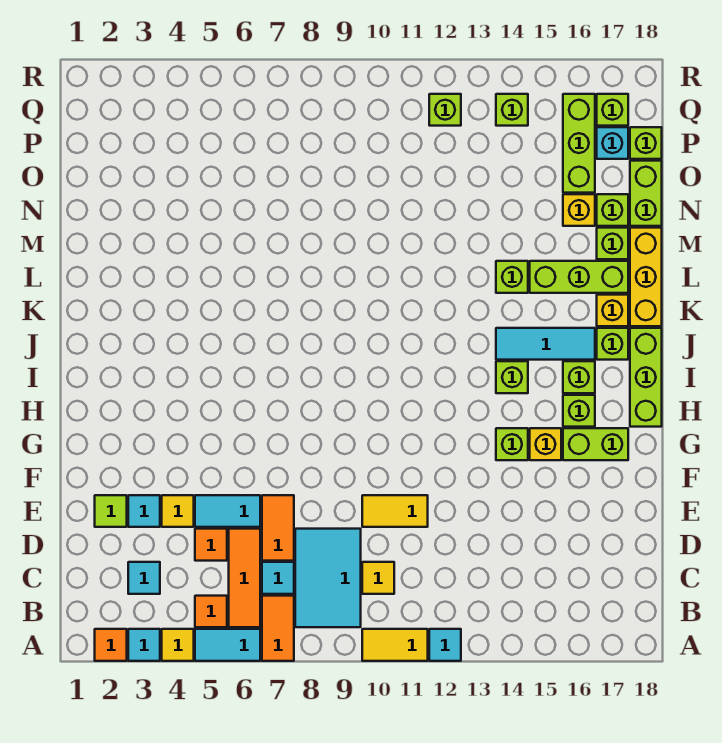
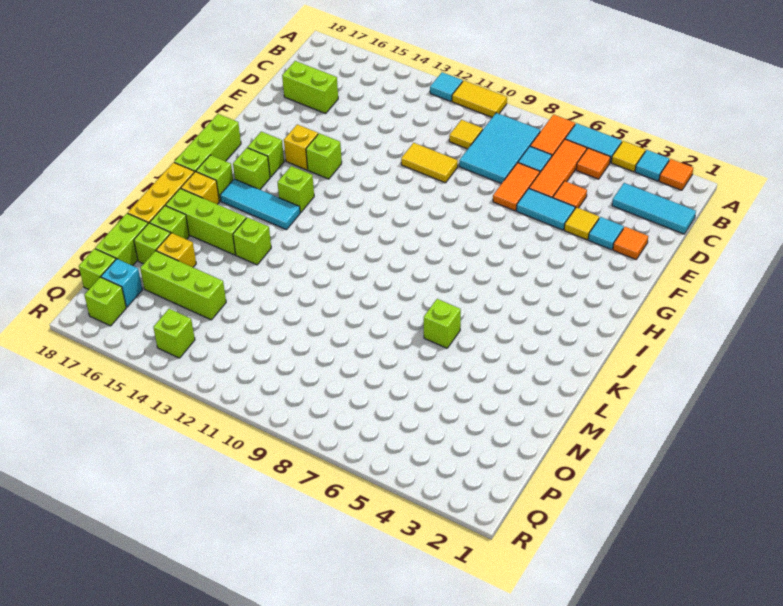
cyan 1x1 tile [128,562,160,594] -> cyan 1x3 tile [612,183,696,234]
lime 1x1 tile [95,495,127,527] -> orange 1x1 tile [613,227,648,259]
lime 1x2 brick [563,428,628,460] -> lime 1x2 brick moved to [282,61,338,113]
lime 1x3 brick [563,94,595,193] -> lime 1x3 brick turned to [140,251,226,320]
lime 1x1 brick [429,94,461,126] -> lime 1x1 brick moved to [424,299,461,348]

